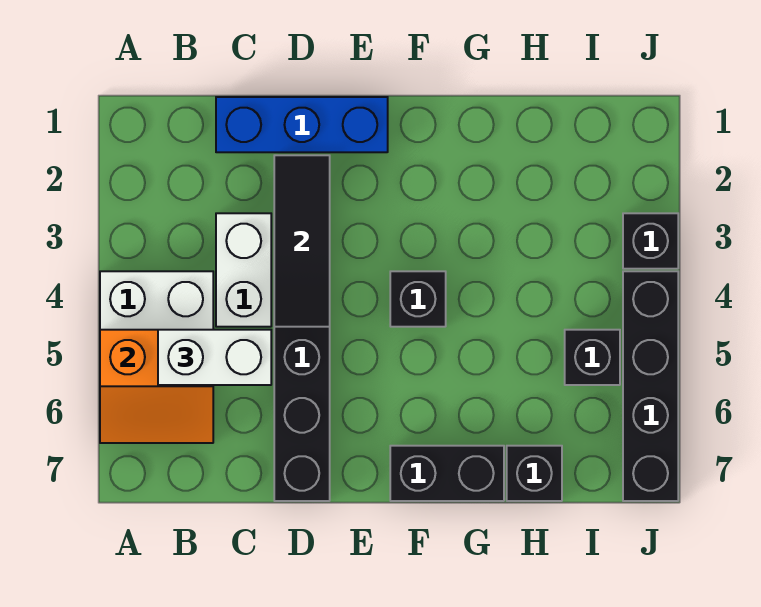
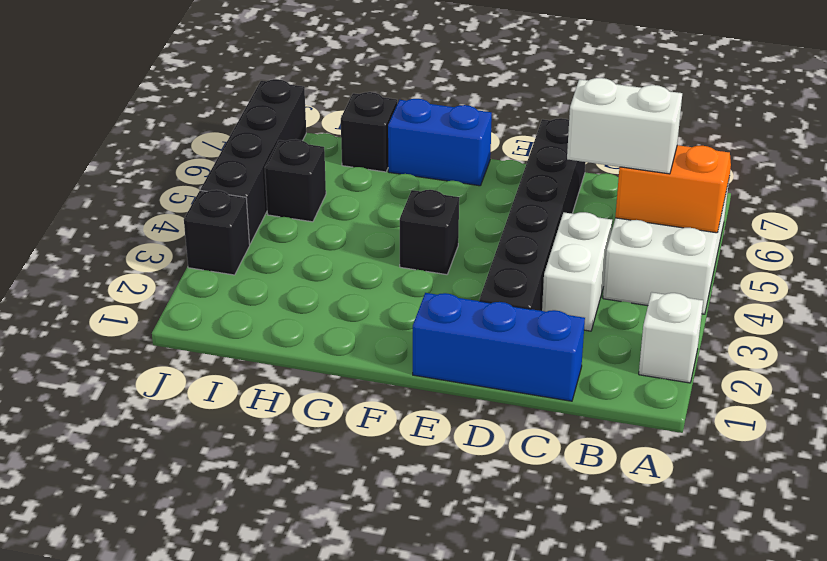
none -> white 1x1 brick [639,292,703,383]
black 1x3 tile [274,155,330,327] -> none
black 1x2 brick [390,446,504,501] -> blue 1x2 brick [388,99,492,186]

